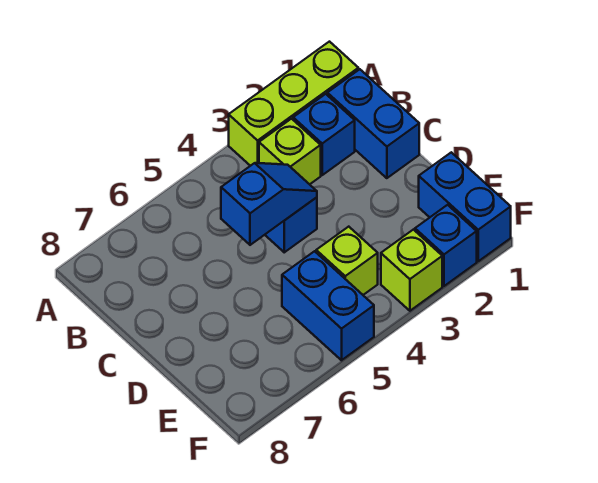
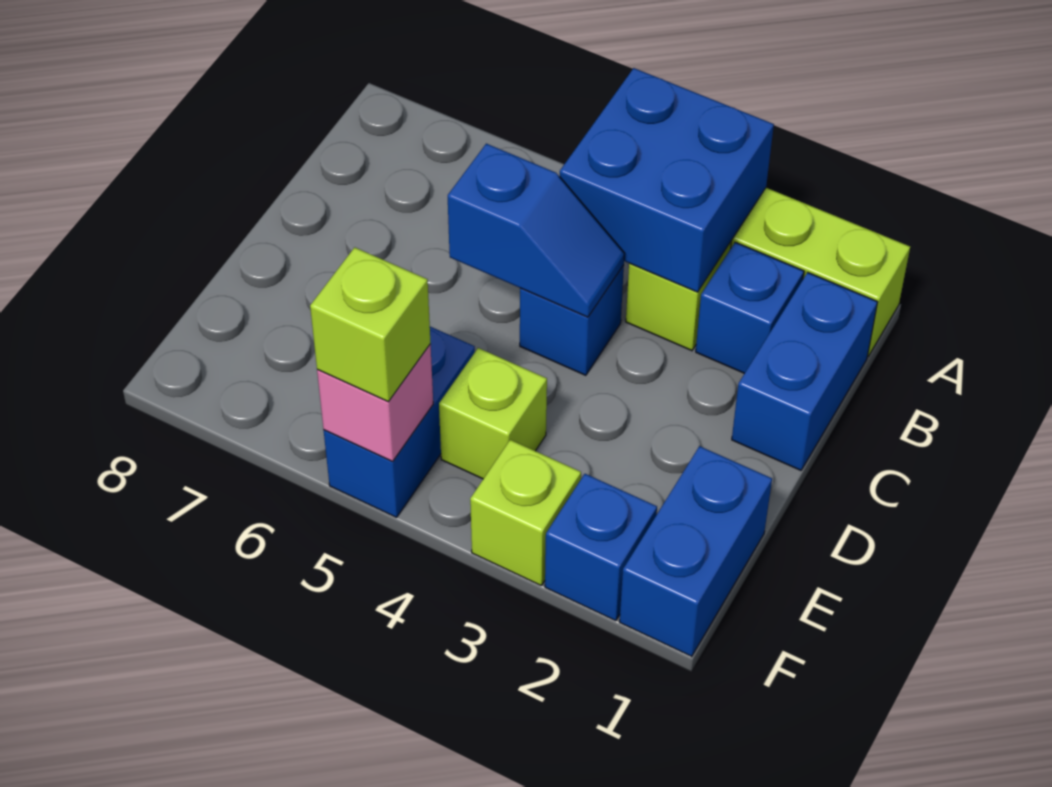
none -> blue 2x2 brick [560,68,774,292]
none -> pink 1x1 brick [317,344,433,461]
none -> lime 1x1 brick [310,247,430,402]

